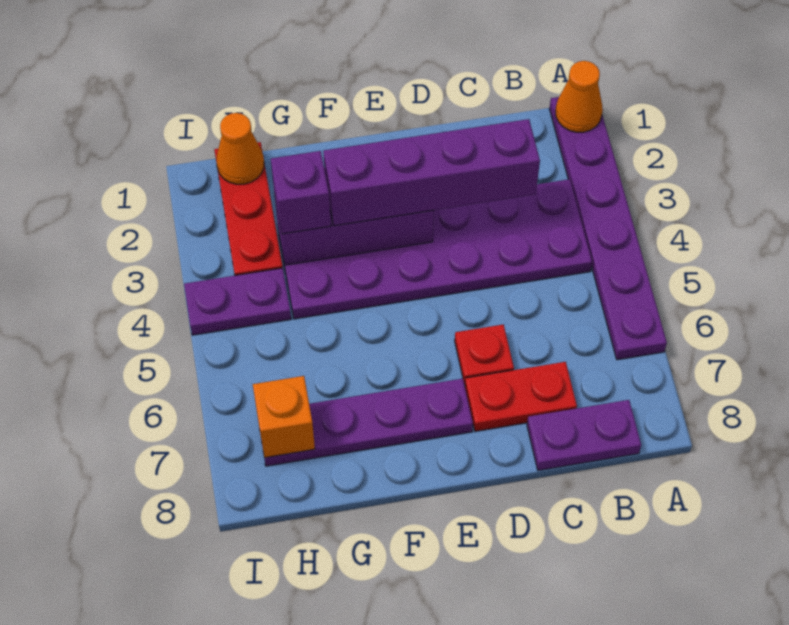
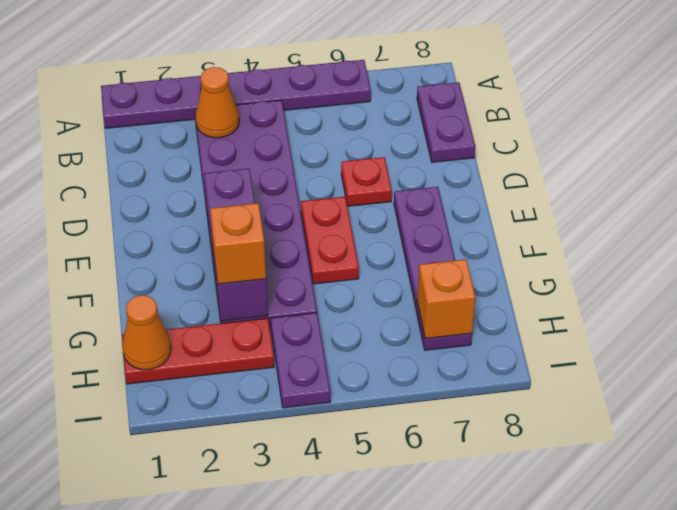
orange 1x1 cone [555,61,603,132] -> orange 1x1 cone moved to [196,67,239,138]
purple 1x4 brick [323,119,540,226] -> none
red 1x2 plate [465,362,577,431] -> red 1x2 plate moved to [301,197,359,284]
purple 1x1 brick [271,151,331,234] -> orange 1x1 brick [210,203,266,284]

